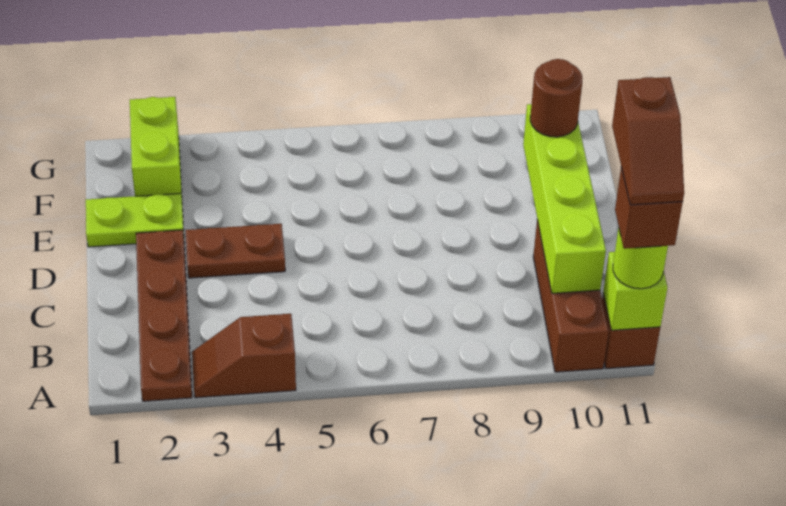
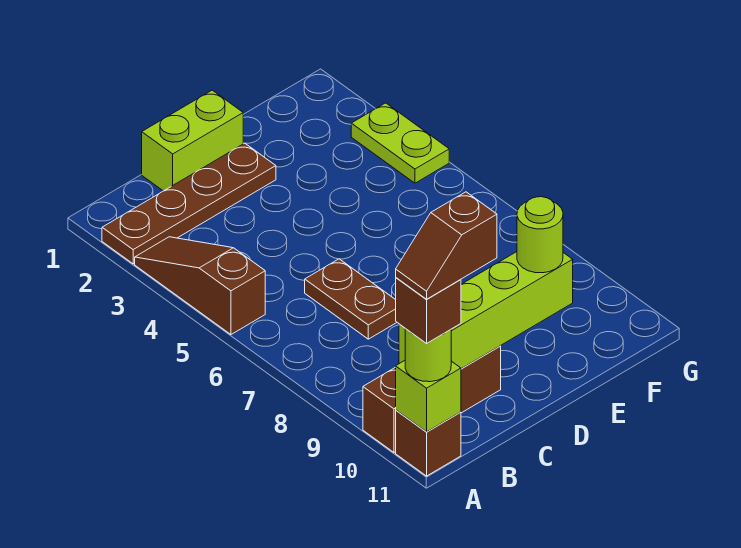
brown 1x2 slope [192,314,296,398] -> brown 1x3 slope [135,237,265,334]
brown 1x2 plate [186,224,285,278] -> brown 1x2 plate moved to [305,259,397,339]
lime 1x2 plate [86,193,184,247] -> lime 1x2 plate moved to [351,103,449,183]
brown 1x1 round brick [530,59,582,137] -> lime 1x1 round brick [517,197,563,273]
lime 1x2 brick [130,97,182,196] -> lime 1x2 brick moved to [142,90,243,191]

